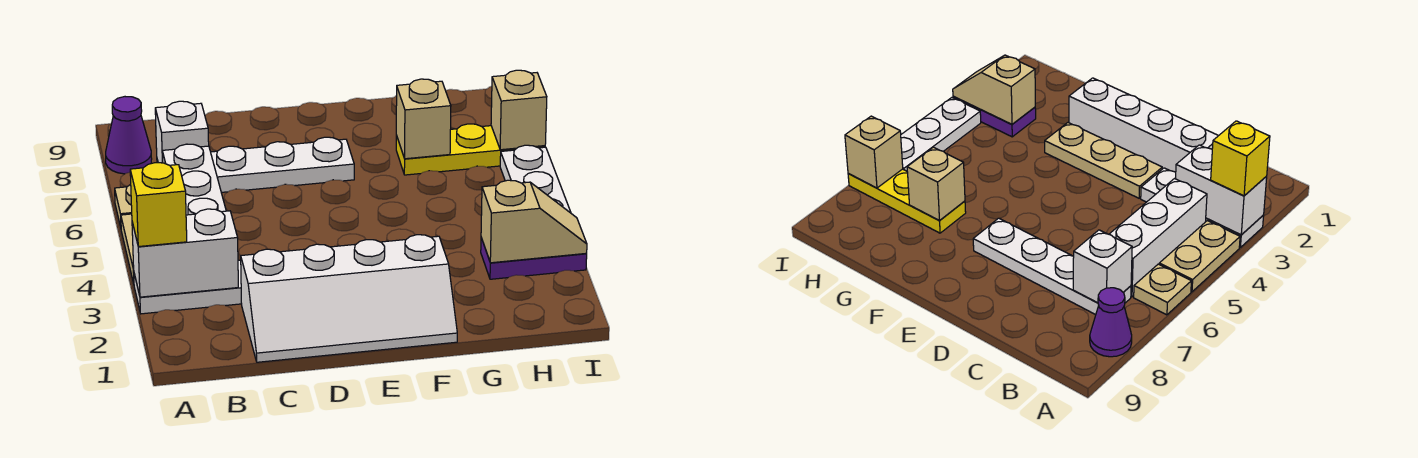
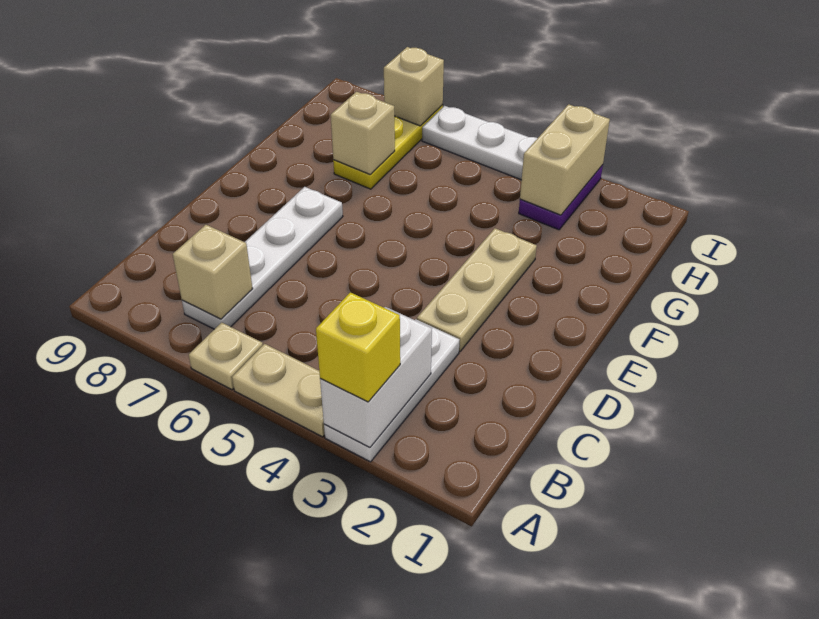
purple 1x1 cone [106,97,152,174] -> none
white 1x3 brick [162,144,226,215] -> none
white 1x1 brick [155,101,209,163] -> tan 1x1 brick [173,225,253,319]
white 2x4 slope [241,235,457,362] -> none
tan 1x2 slope [481,180,587,263] -> tan 1x2 brick [520,104,610,215]

